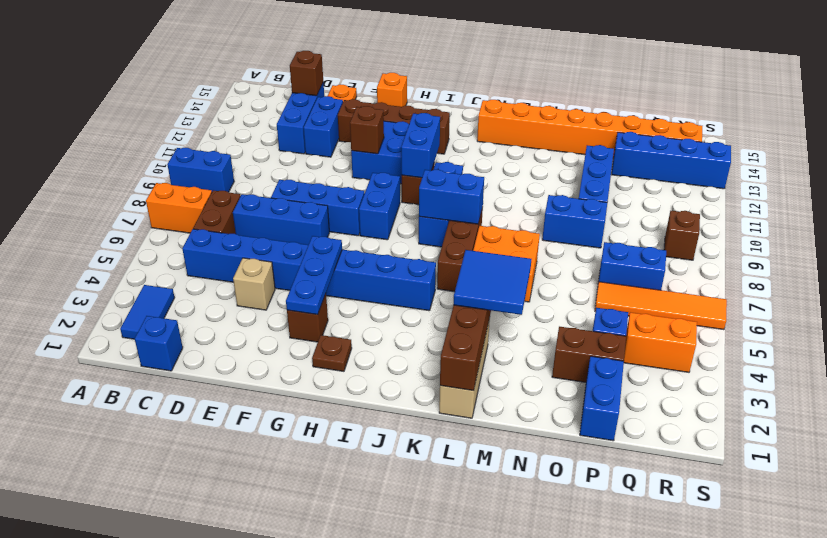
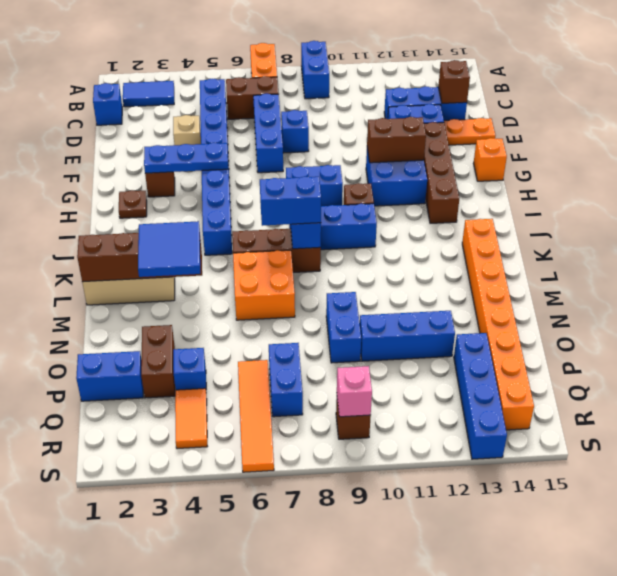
blue 1x3 brick [271,180,364,236] -> blue 1x1 brick [281,110,309,153]
brown 1x1 brick [350,106,384,154] -> brown 1x2 brick [367,117,426,163]
blue 1x2 brick [401,113,440,178] -> blue 1x2 brick moved to [260,176,321,226]
orange 1x2 brick [624,312,697,372] -> orange 1x2 tile [175,388,207,449]
none -> pink 1x1 brick [337,366,372,417]

